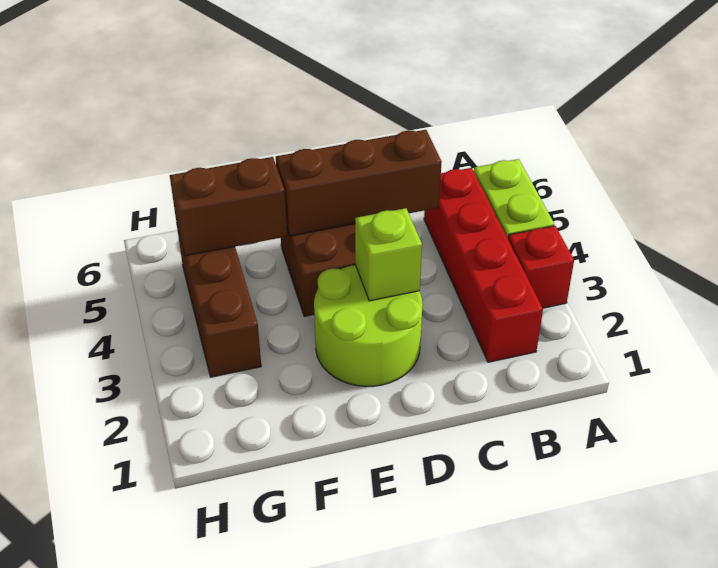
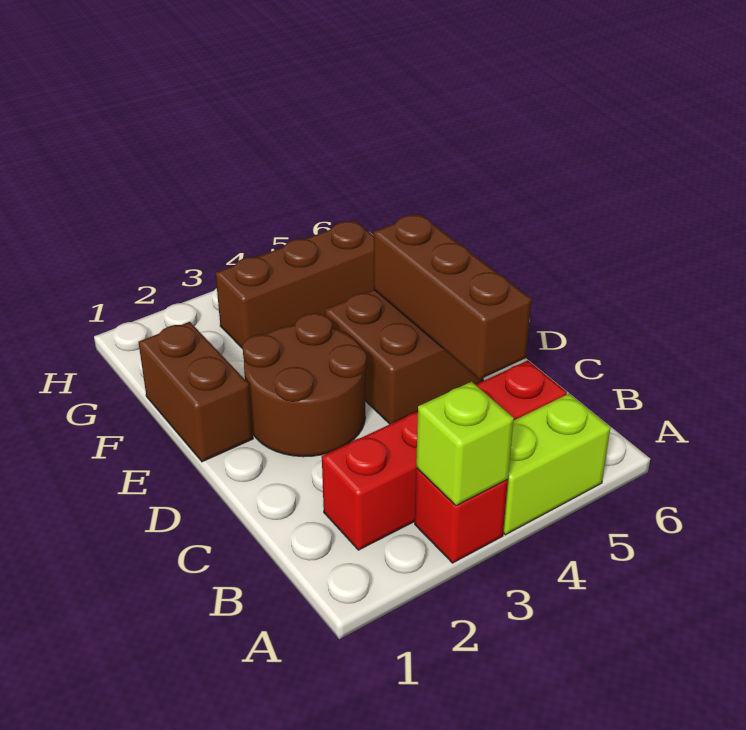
lime 2x2 round brick [314,265,423,387] -> brown 2x2 round brick [243,313,366,457]
lime 1x1 brick [355,208,422,301] -> lime 1x1 brick moved to [416,382,514,506]
brown 1x2 brick [170,157,287,256] -> brown 1x2 brick moved to [139,322,253,462]

